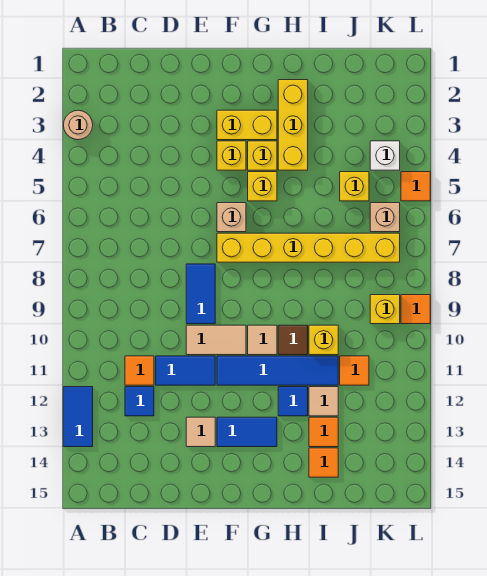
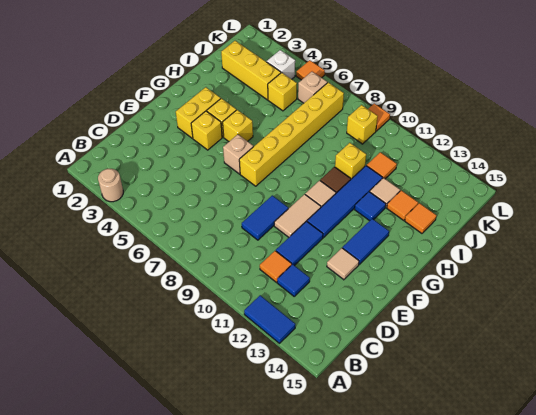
blue 1x2 tile [186,264,215,324] -> blue 1x2 tile turned to [242,195,288,240]
yellow 1x3 brick [278,80,308,170] -> yellow 1x3 brick moved to [221,41,281,100]

